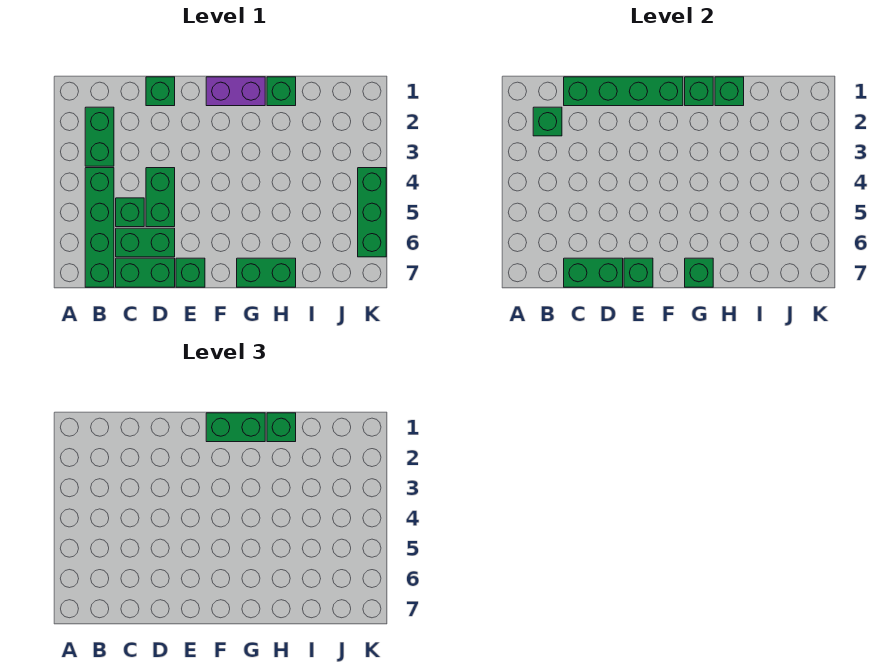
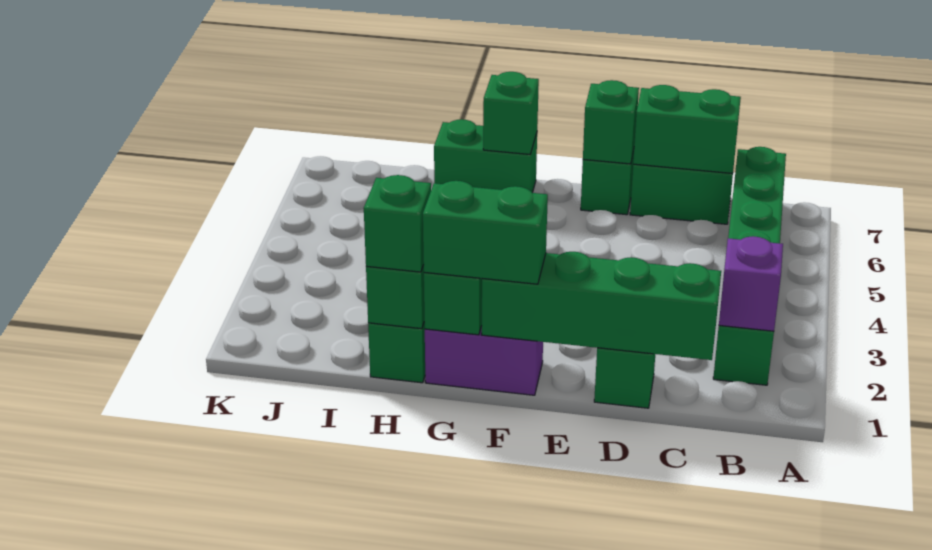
green 1x1 brick [533,107,562,136] -> purple 1x1 brick [719,236,783,331]
green 1x1 brick [116,198,144,227] -> none
green 1x2 brick [116,228,175,257] -> none
green 1x2 brick [146,168,175,227] -> none
green 1x3 brick [358,168,386,257] -> none

